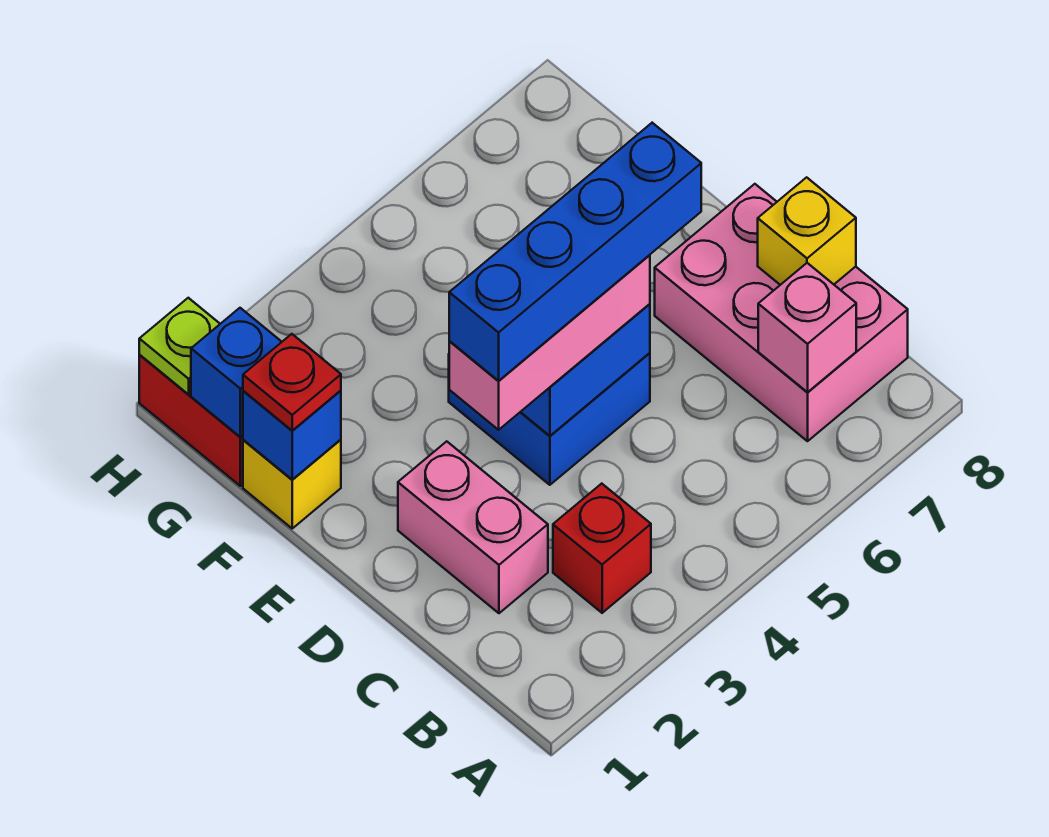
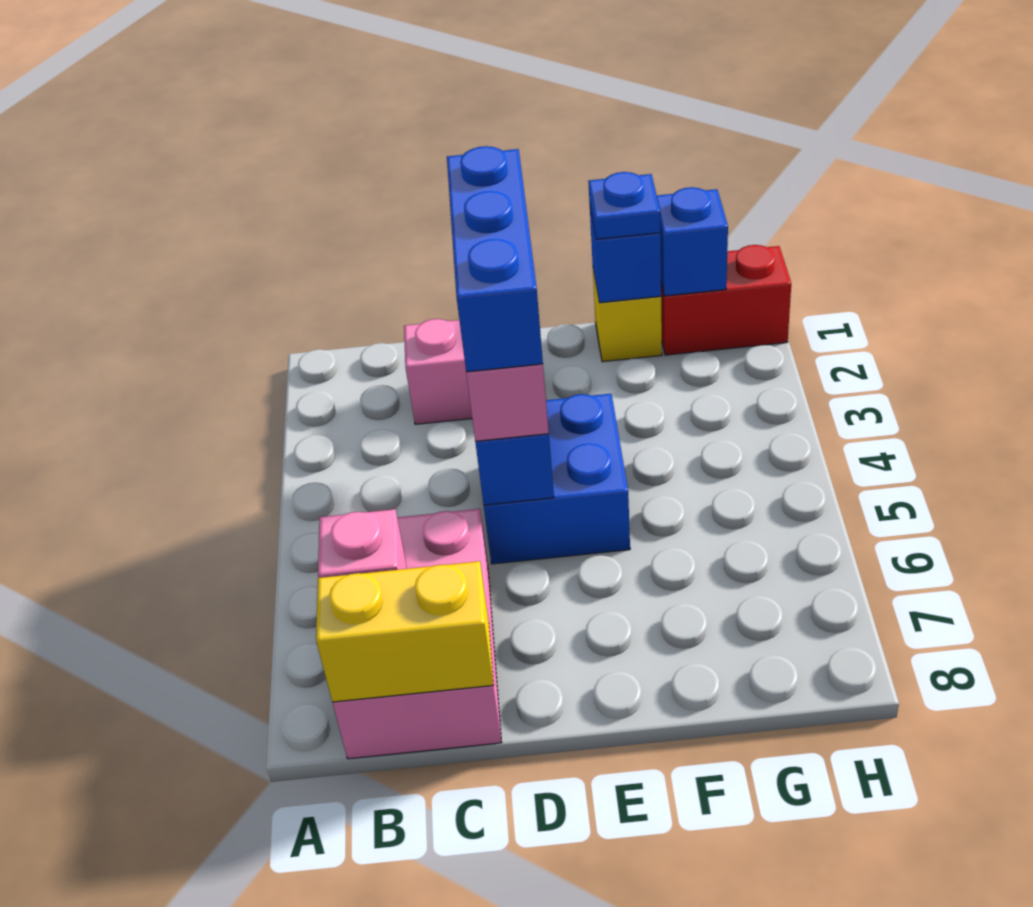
red 1x1 brick [553,484,651,613] -> none
pink 2x3 brick [655,184,908,441] -> pink 2x3 brick turned to [332,509,502,759]
yellow 1x1 brick [758,177,856,285] -> yellow 1x2 brick [316,561,493,702]
blue 1x4 brick [449,123,701,381] -> blue 1x3 brick [447,146,543,372]
red 1x1 plate [243,334,341,430] -> blue 1x1 plate [588,172,661,239]
lime 1x1 plate [139,298,220,394] -> none

